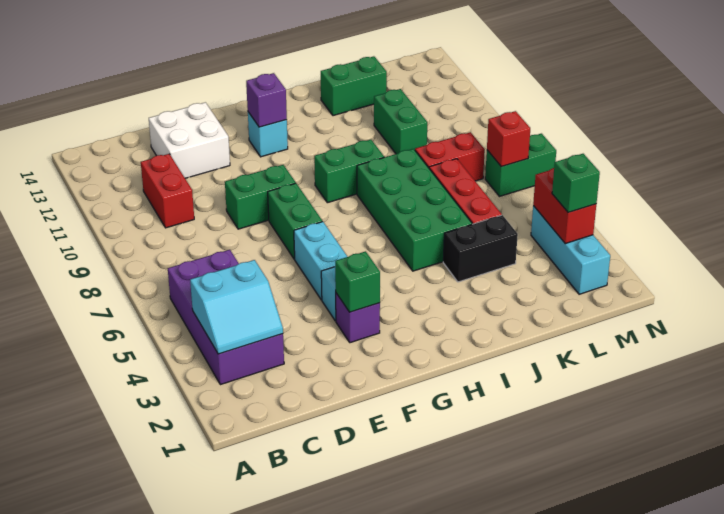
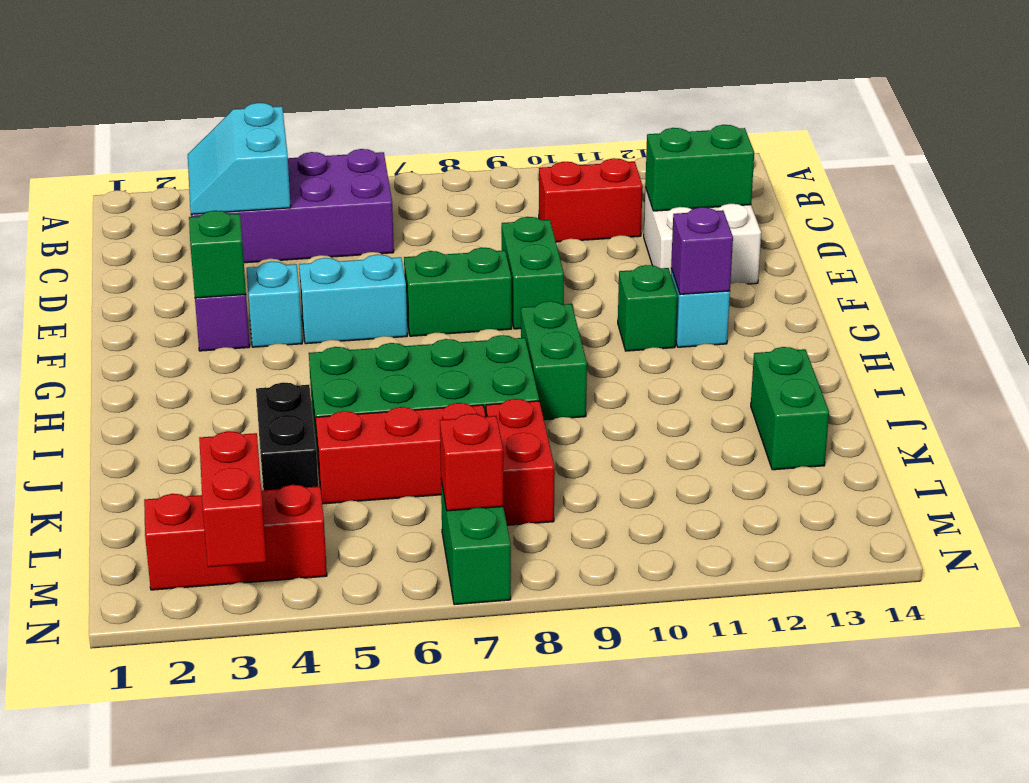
green 1x2 brick [374,89,427,154] -> green 1x2 brick moved to [645,125,754,211]
cyan 1x3 brick [531,206,610,294] -> red 1x3 brick [144,485,327,590]
red 1x2 brick [533,168,596,244] -> red 1x2 brick turned to [199,431,266,567]
green 1x1 brick [552,154,600,213] -> green 1x1 brick moved to [618,265,677,351]

